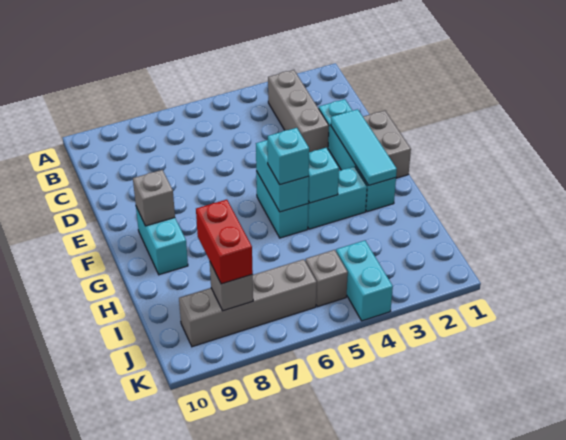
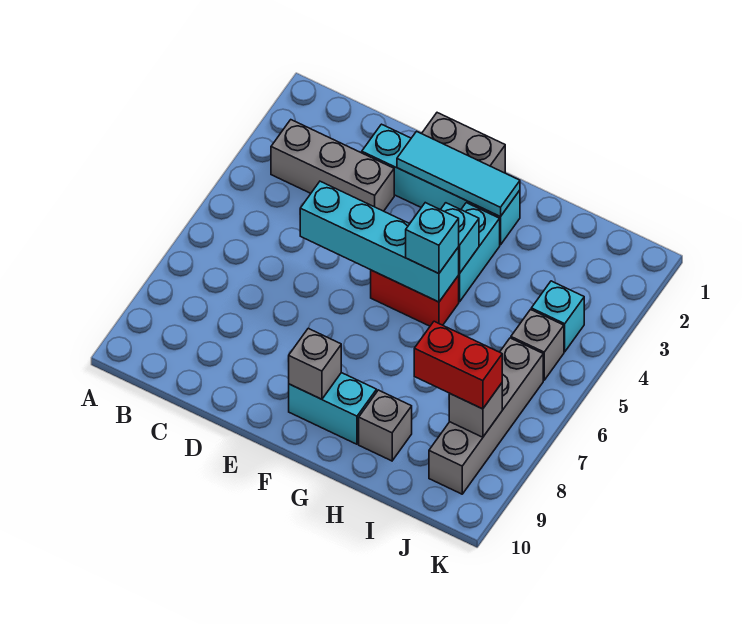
cyan 1x2 brick [256,171,308,238] -> red 1x2 brick [371,270,459,326]
cyan 1x2 brick [256,140,309,212] -> cyan 1x4 brick [300,181,459,302]
none -> grey 1x1 brick [359,390,412,461]
cyan 1x2 brick [336,240,393,321] -> cyan 1x1 brick [531,281,584,352]

